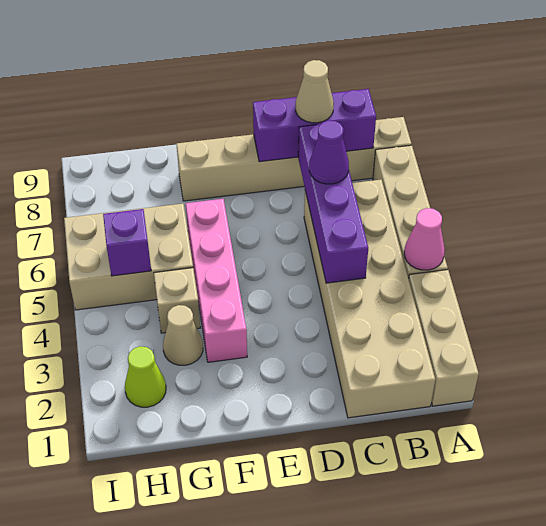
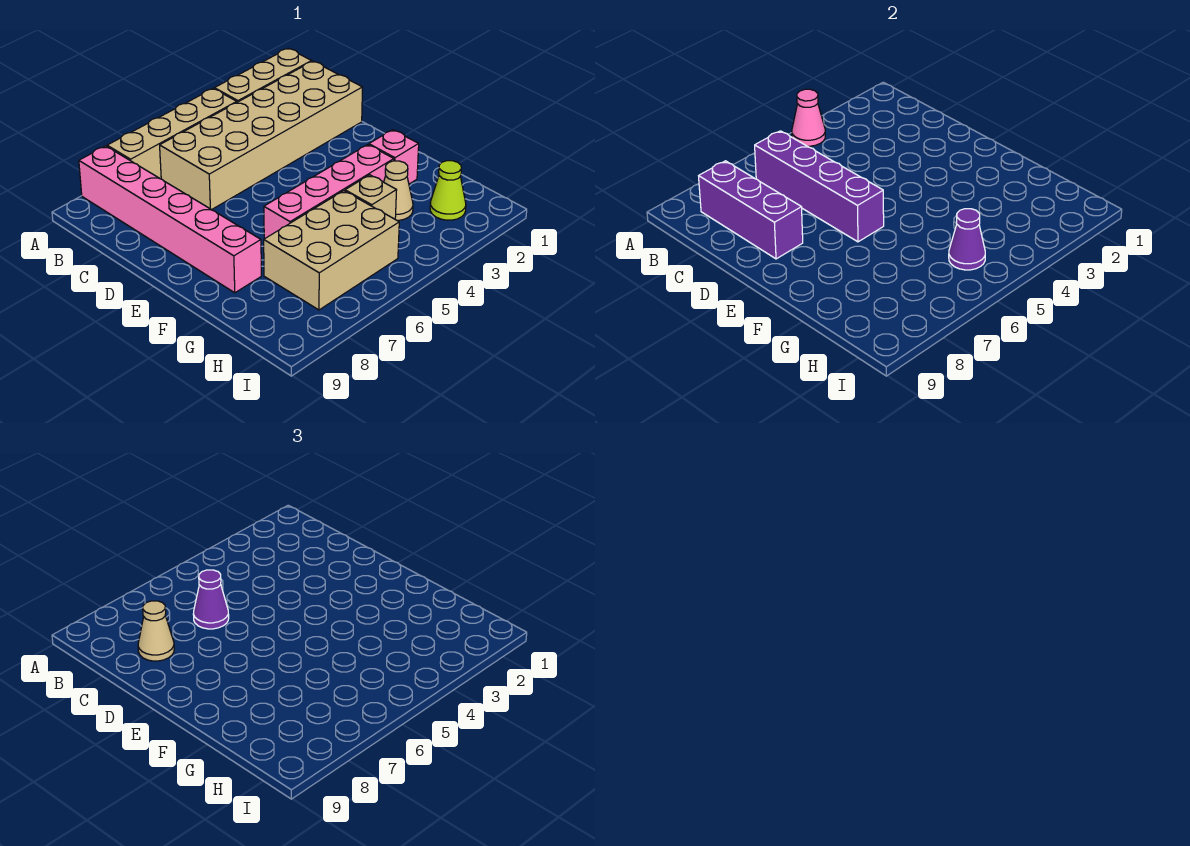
tan 1x6 brick [177,117,412,201] -> pink 1x6 brick [79,146,261,293]
purple 1x4 brick [298,124,368,283] -> purple 1x4 brick turned to [755,131,884,242]
none -> pink 1x1 brick [369,130,419,184]
tan 2x3 brick [64,204,193,310] -> tan 2x3 brick turned to [264,191,399,310]
purple 1x1 brick [103,209,151,276] -> purple 1x1 cone [949,209,985,270]

